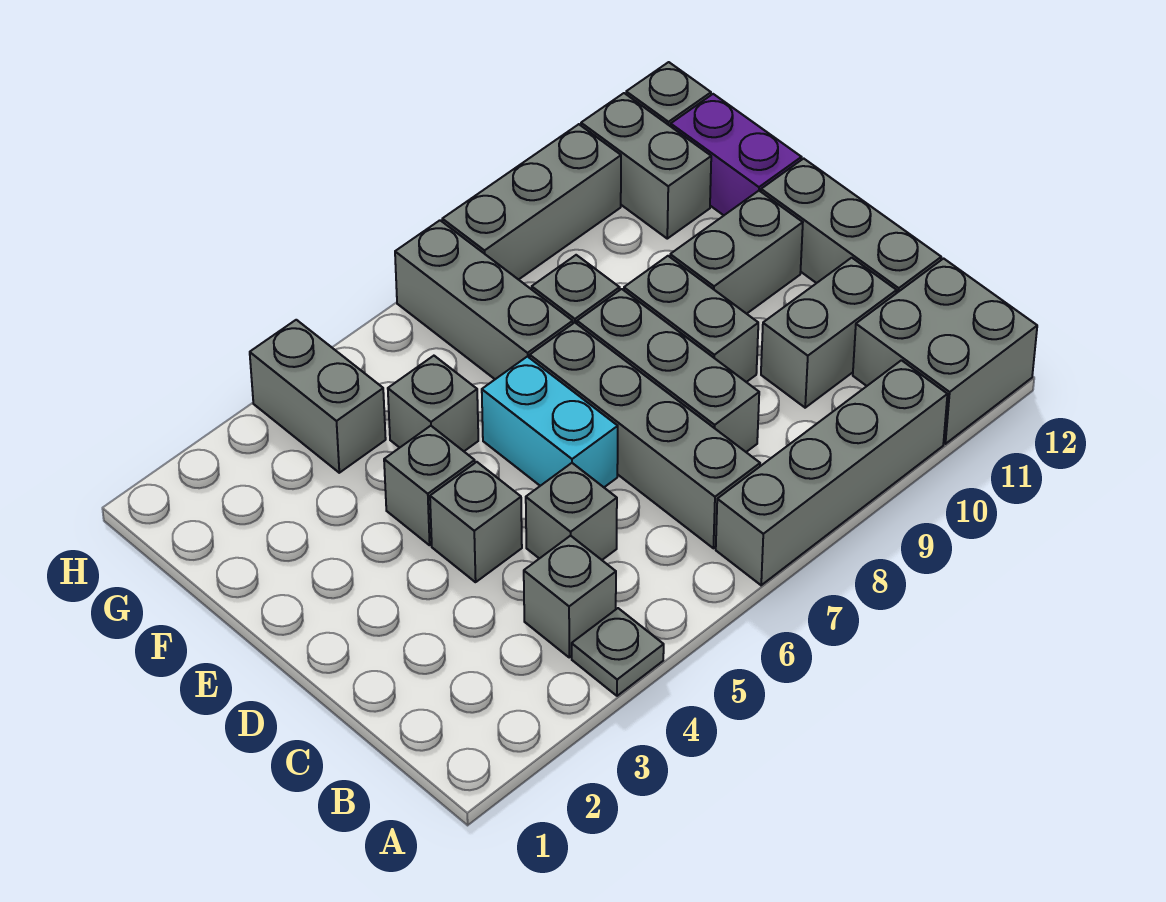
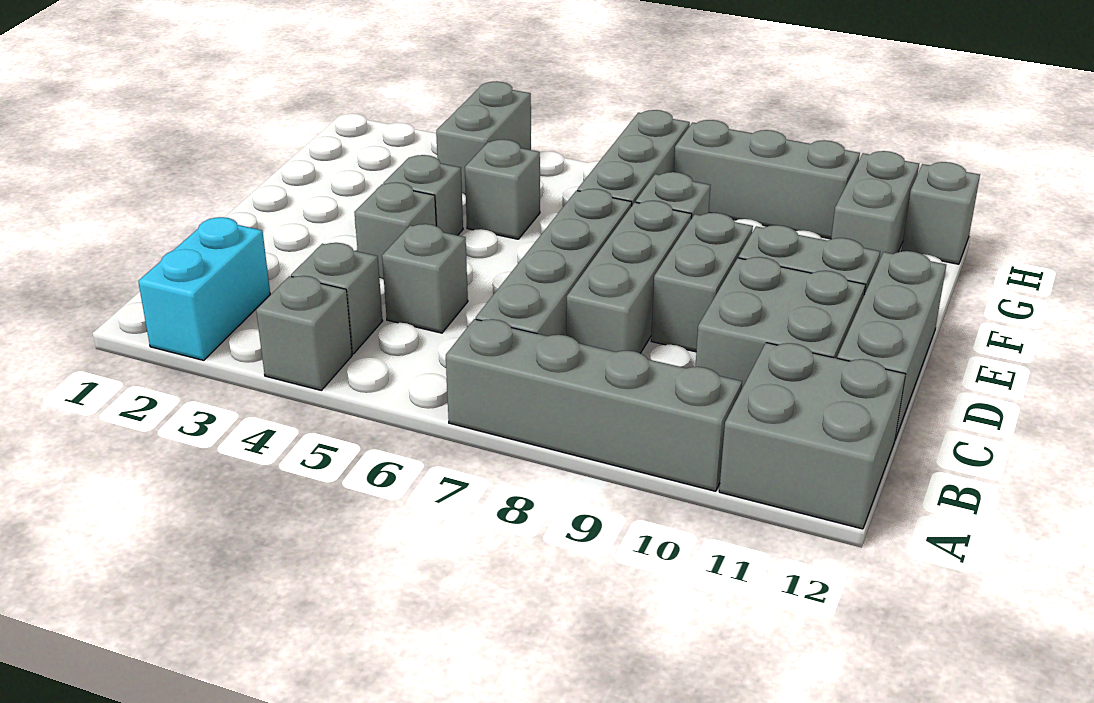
grey 1x1 plate [572,608,664,696] -> grey 1x1 brick [256,276,352,390]
grey 1x2 brick [761,258,897,408] -> grey 2x2 brick [695,257,865,390]
cyan 1x2 brick [482,356,618,487] -> cyan 1x2 brick moved to [138,217,270,360]
purple 1x2 brick [671,94,801,215] -> none

